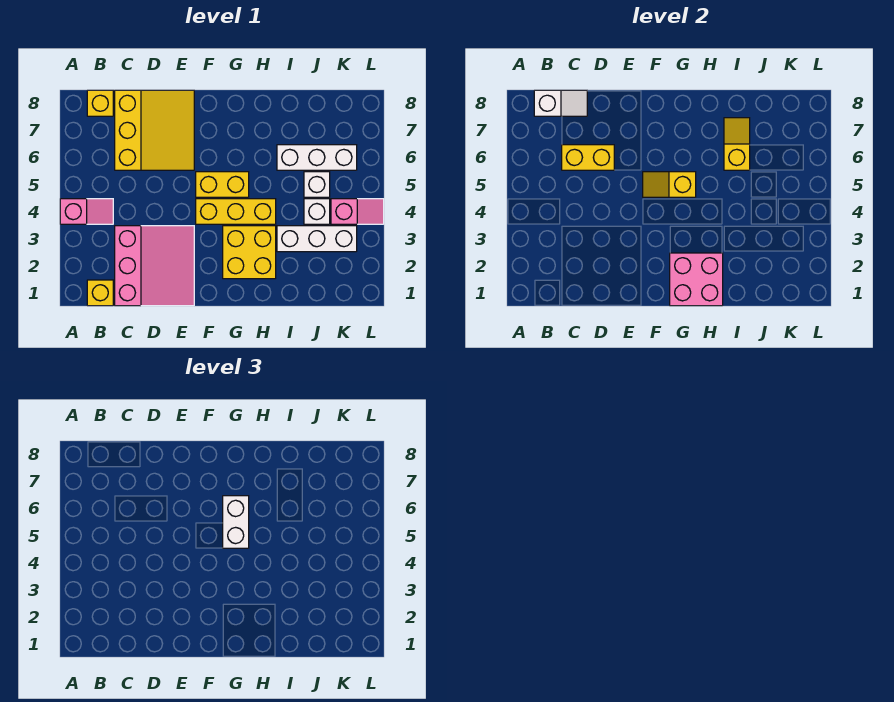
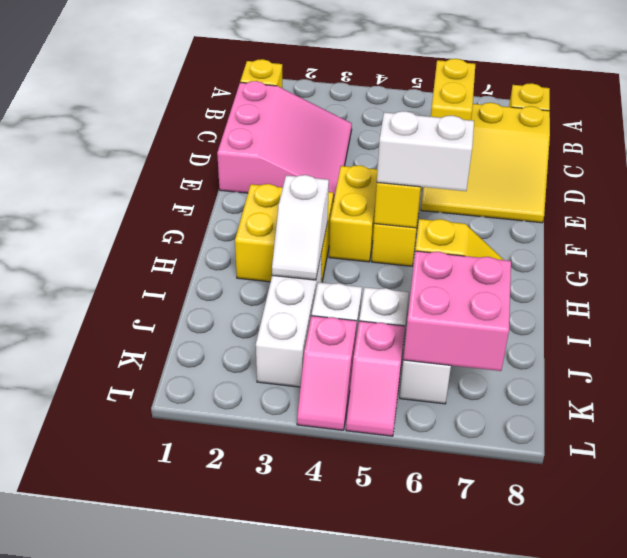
pink 1x2 slope [60,199,113,224] -> pink 1x2 slope moved to [346,321,405,436]
white 1x2 slope [534,90,587,116] -> white 1x2 slope moved to [272,175,329,280]
pink 3x3 slope [115,226,194,306] -> pink 3x3 slope turned to [217,81,352,202]
yellow 1x3 brick [196,199,276,224] -> yellow 1x2 brick [329,165,378,262]
pink 2x2 brick [670,253,723,306] -> pink 2x2 brick moved to [403,251,511,371]

